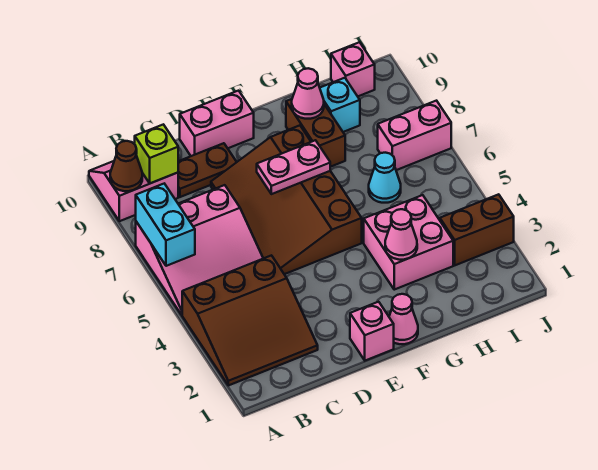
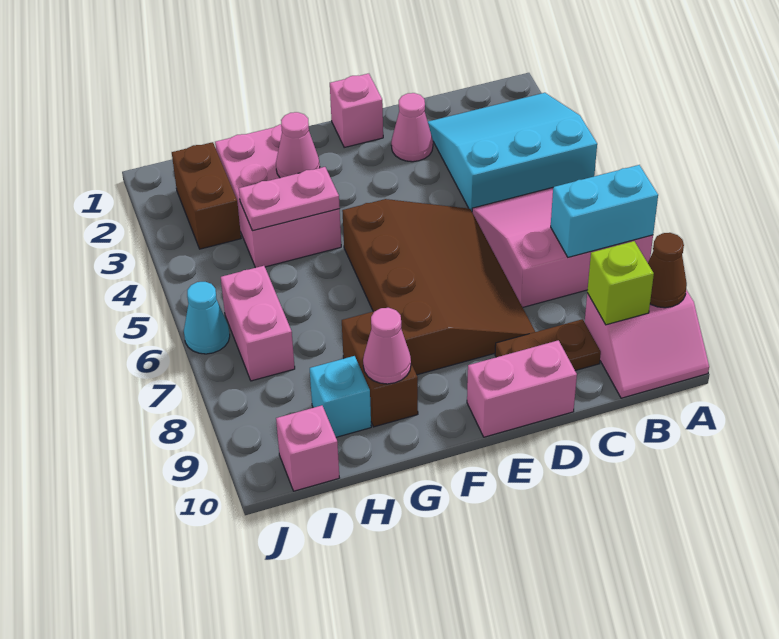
brown 3x3 slope [182,255,318,385] -> cyan 3x3 slope [428,93,597,211]
cyan 1x2 brick [136,184,195,266] -> cyan 1x2 brick turned to [551,165,658,257]
pink 1x2 plate [257,140,330,194] -> pink 1x2 plate moved to [239,167,340,231]
pink 1x1 cone [389,294,418,344] -> pink 1x1 cone moved to [391,93,433,162]
pink 2x2 brick [364,195,453,290] -> pink 2x3 brick [215,124,341,268]
cyan 1x1 cone [369,153,401,203] -> cyan 1x1 cone moved to [184,282,230,354]
brown 1x2 brick [440,194,514,265] -> brown 1x2 brick turned to [172,142,241,249]
pink 1x2 brick [378,101,451,170] -> pink 1x2 brick turned to [221,266,295,381]

